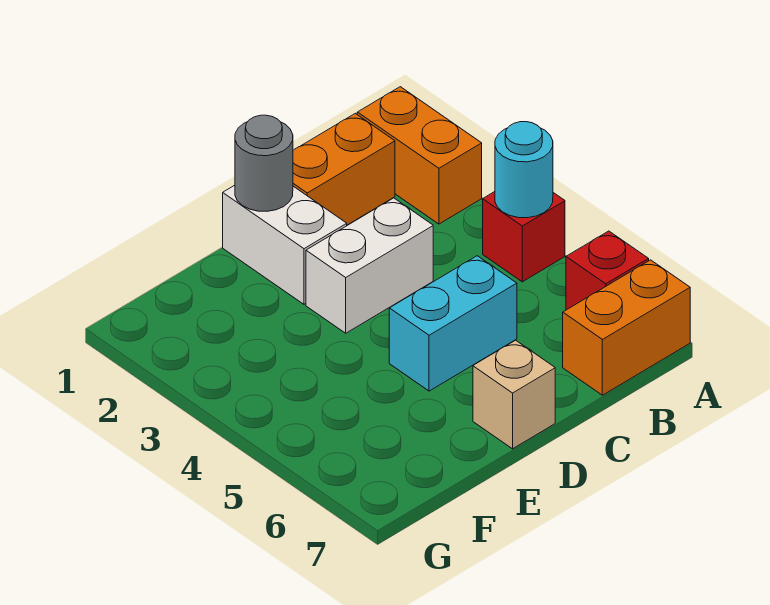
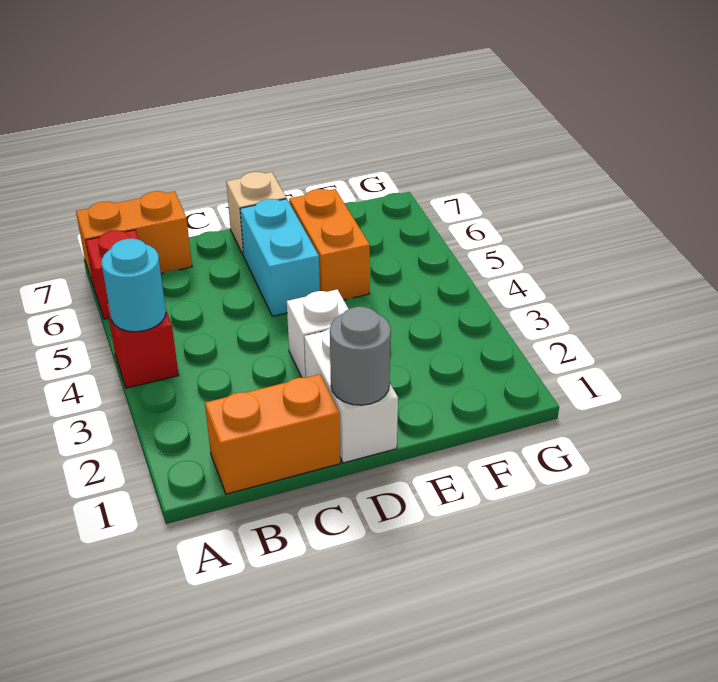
orange 1x2 brick [357,87,482,224] -> orange 1x2 brick moved to [289,189,370,300]
white 1x2 brick [306,198,433,333] -> white 1x1 brick [287,289,348,378]
cyan 1x2 brick [389,256,517,391] -> cyan 1x2 brick turned to [240,199,320,316]

